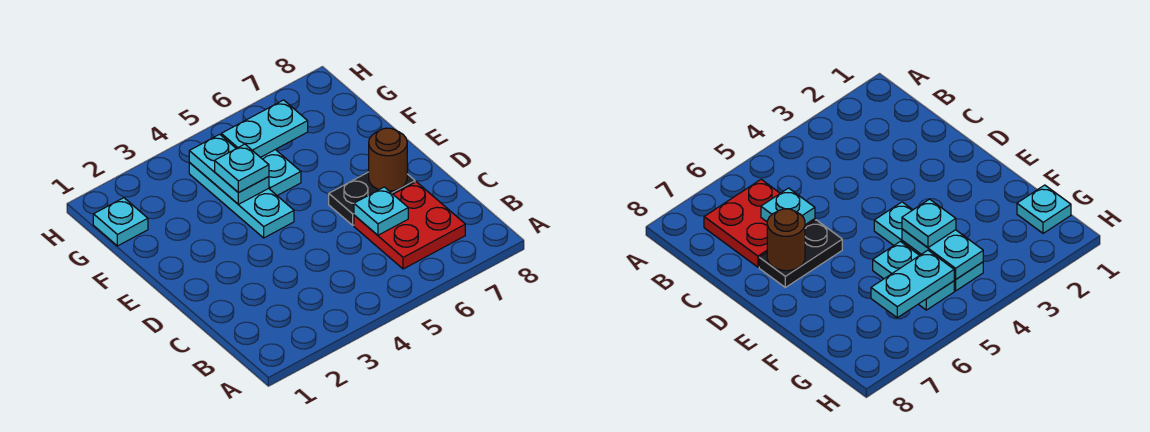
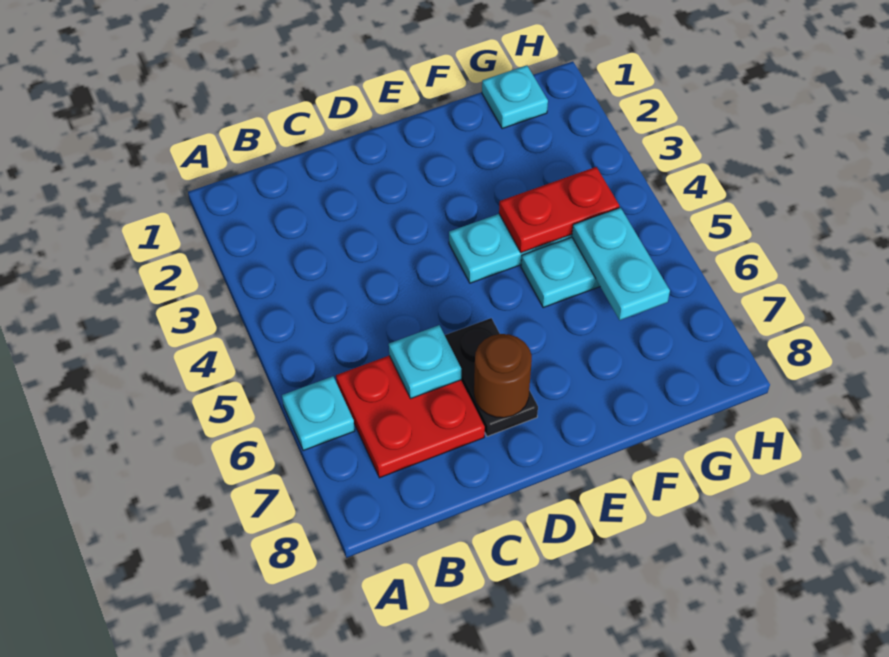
cyan 1x2 plate [189,134,269,204] -> red 1x2 plate [499,167,619,253]
cyan 1x1 plate [215,144,269,193] -> cyan 1x1 plate moved to [282,376,355,451]

